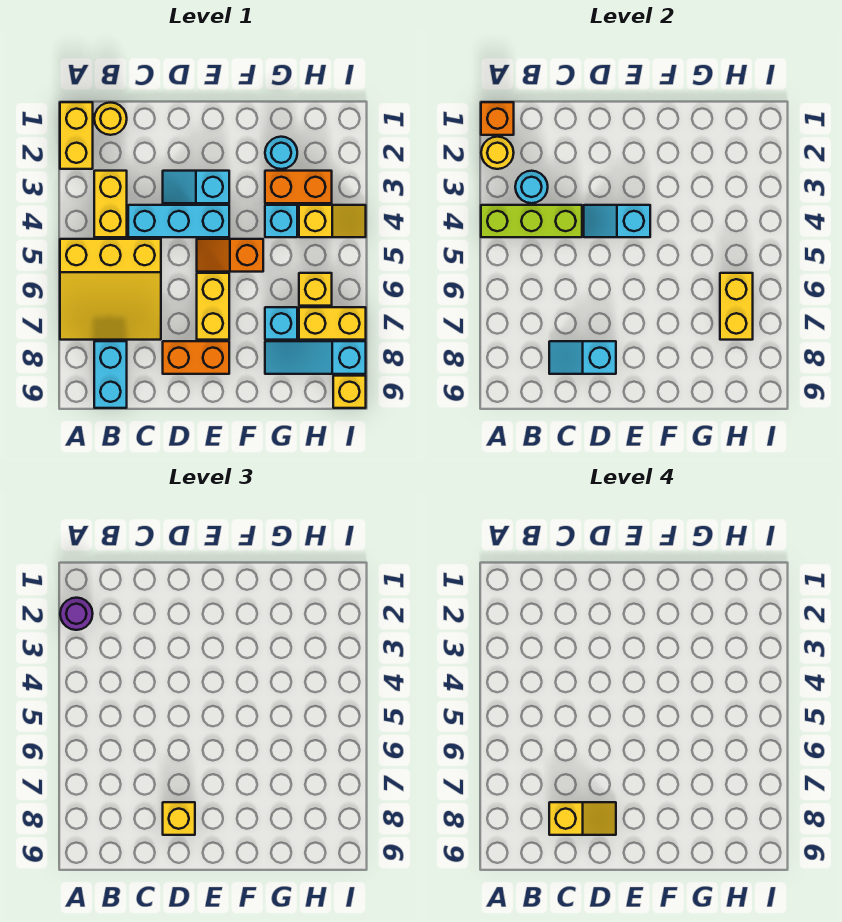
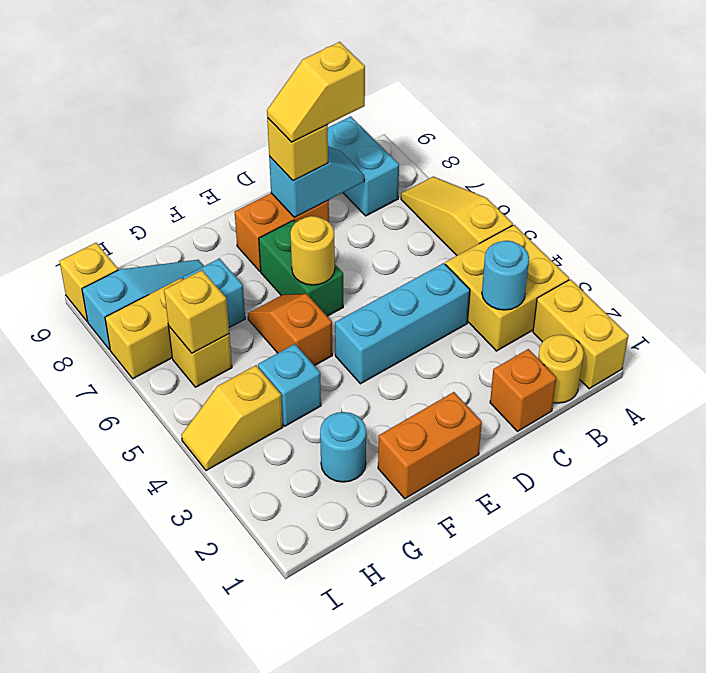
orange 1x1 brick [481,102,514,135] -> orange 1x1 brick moved to [490,349,556,431]
yellow 1x1 round brick [481,137,514,169] -> yellow 1x1 round brick moved to [290,216,335,285]
purple 1x1 round brick [60,598,93,630] -> none
lime 1x3 brick [481,205,582,237] -> none
yellow 3x3 slope [60,239,161,340] -> yellow 1x3 slope [401,177,513,255]
yellow 1x2 brick [94,171,127,237] -> yellow 2x2 brick [445,225,569,351]
cyan 1x2 slope [163,171,229,203] -> none
cyan 1x2 slope [584,205,650,237] -> none
orange 1x2 slope [197,239,263,272] -> orange 1x2 slope turned to [248,294,332,366]
yellow 1x2 brick [197,273,229,340] -> green 1x2 brick [259,220,343,316]
orange 1x2 brick [265,171,332,203] -> orange 1x2 brick moved to [378,392,482,499]
yellow 1x2 brick [720,273,753,340] -> yellow 1x1 brick [164,270,229,353]

